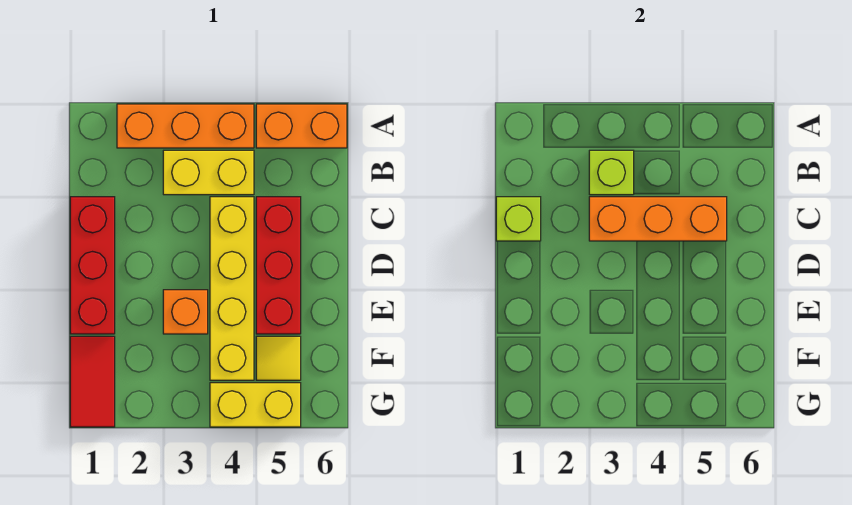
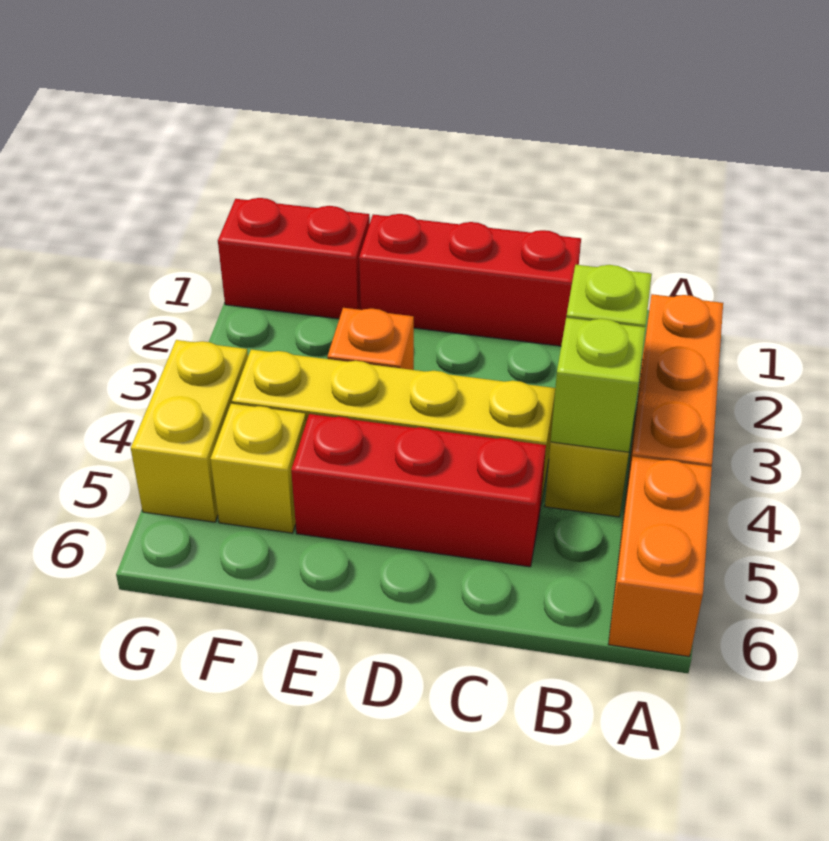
lime 1x1 brick [496,197,541,241] -> lime 1x1 brick moved to [551,318,645,452]
orange 1x3 brick [589,197,727,241] -> none
red 1x2 tile [70,336,115,427] -> red 1x2 brick [218,198,370,319]
yellow 1x1 tile [256,336,301,380] -> yellow 1x1 brick [210,404,306,533]

